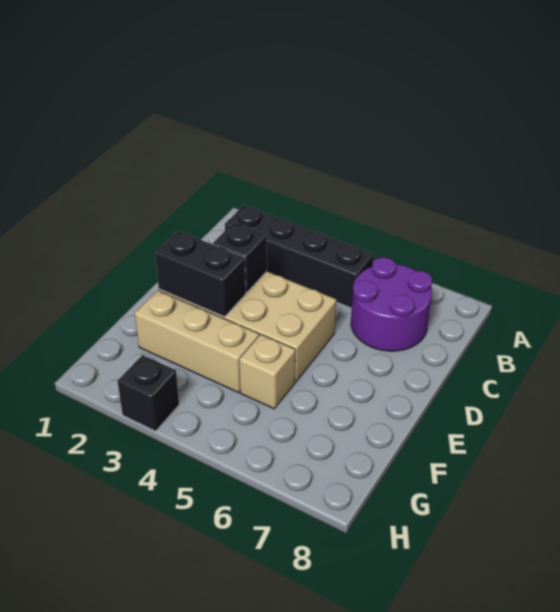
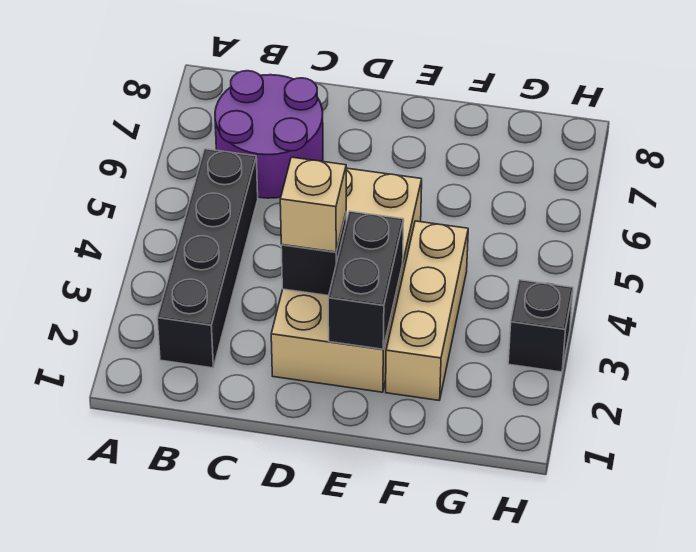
tan 1x1 brick [239,335,295,409] -> tan 1x1 brick moved to [280,157,346,252]

